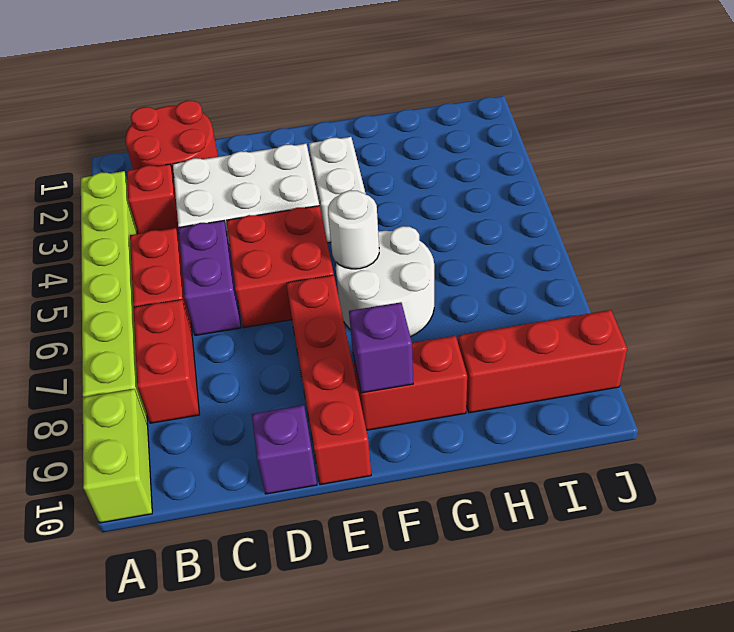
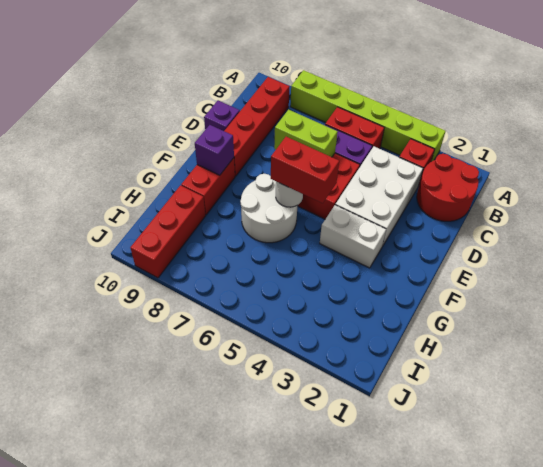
lime 1x2 brick [83,389,152,523] -> lime 1x2 brick moved to [274,110,338,157]
red 1x2 brick [134,300,199,423] -> red 1x2 brick moved to [271,137,339,203]
red 1x4 brick [286,275,371,485] -> red 1x4 brick turned to [225,77,290,176]

